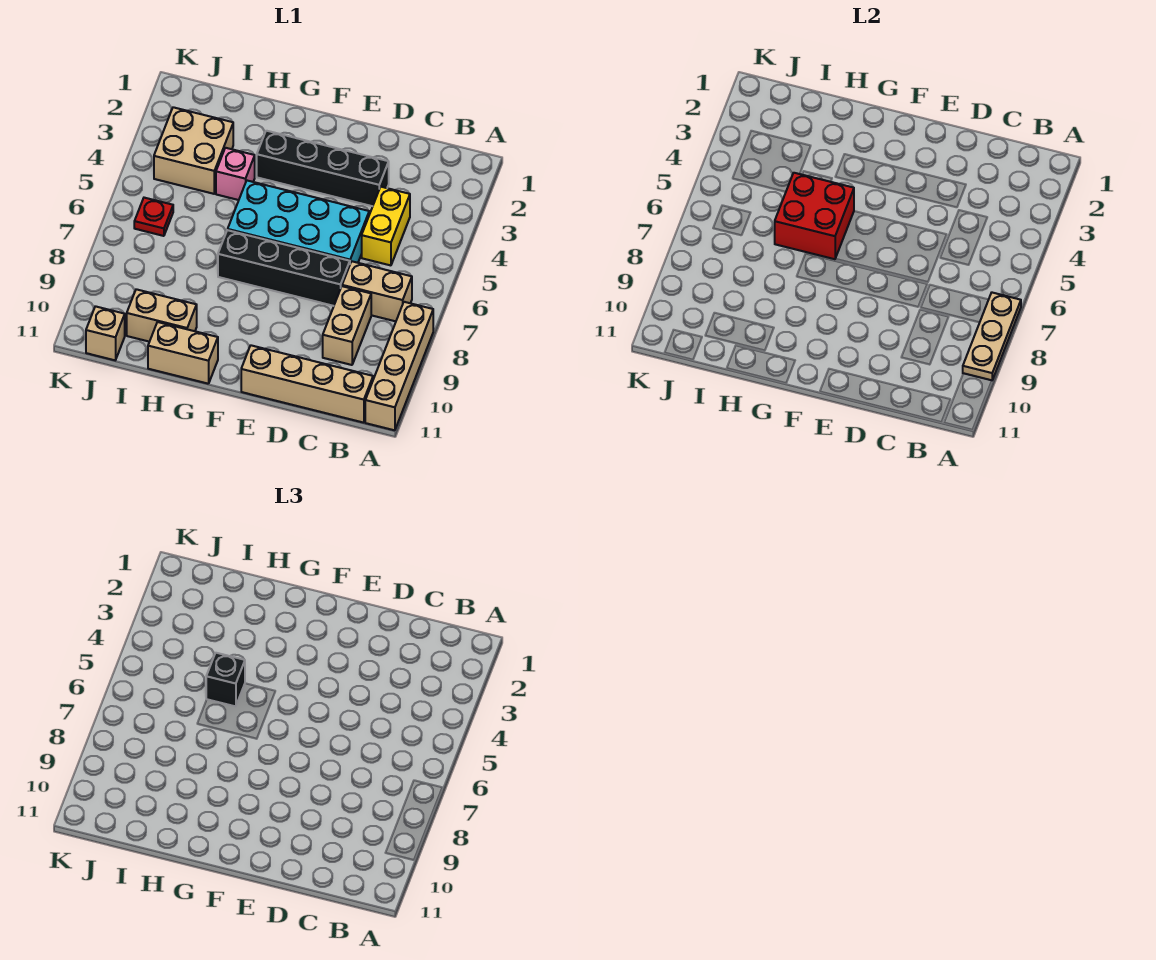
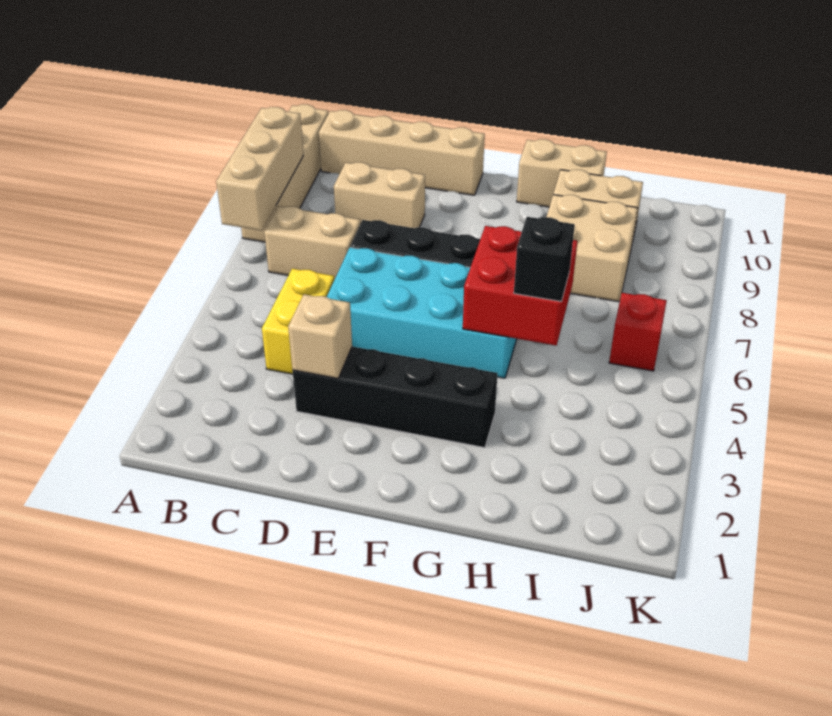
tan 1x3 plate [963,293,1021,380] -> tan 1x3 brick [216,107,303,231]
tan 1x2 brick [323,286,371,365] -> tan 1x2 brick turned to [334,162,425,228]
pink 1x1 brick [216,148,255,200] -> none
tan 2x2 brick [154,107,233,194] -> tan 2x2 brick moved to [547,195,638,302]
red 1x1 plate [134,198,173,236] -> red 1x1 brick [609,293,667,371]
tan 1x1 brick [86,306,125,360] -> tan 1x1 brick moved to [288,294,352,378]

